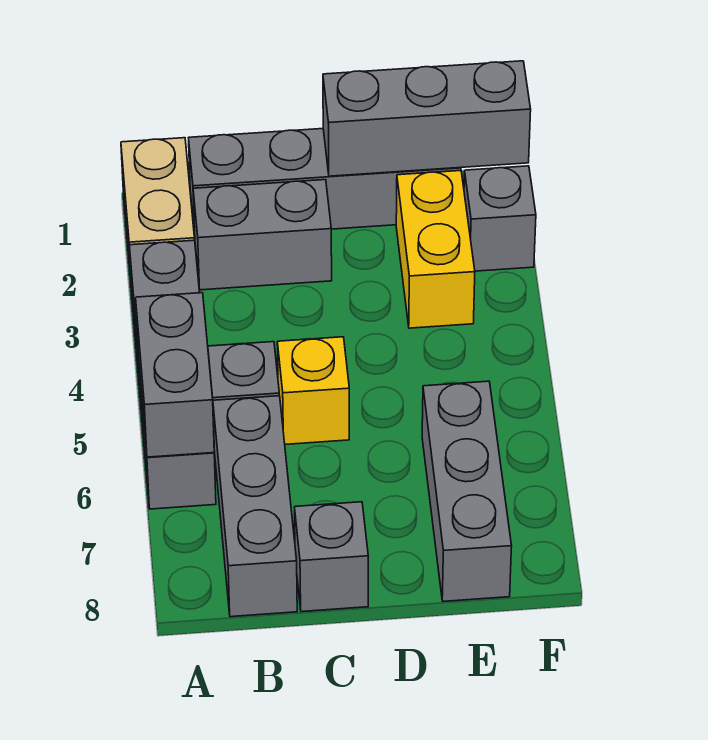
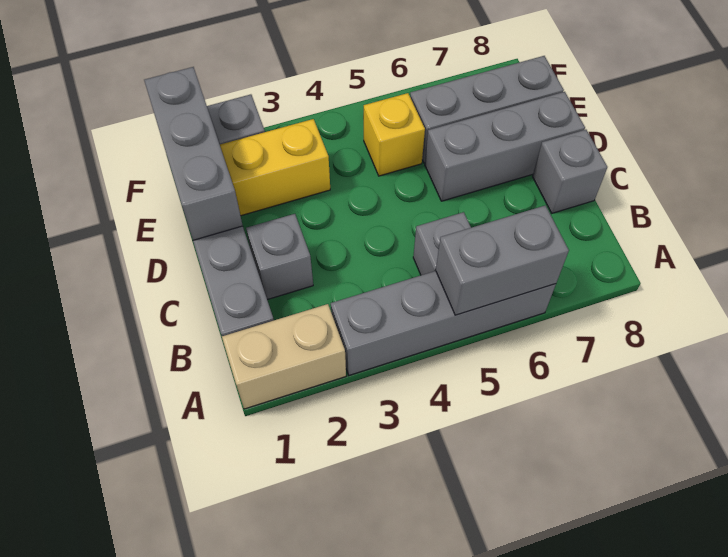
grey 1x2 brick [193,180,332,290] -> grey 1x1 brick [246,214,313,300]
grey 1x3 brick [213,396,297,617] -> grey 1x3 brick moved to [425,92,585,201]
yellow 1x1 brick [277,337,349,444] -> yellow 1x1 brick moved to [364,93,425,176]

